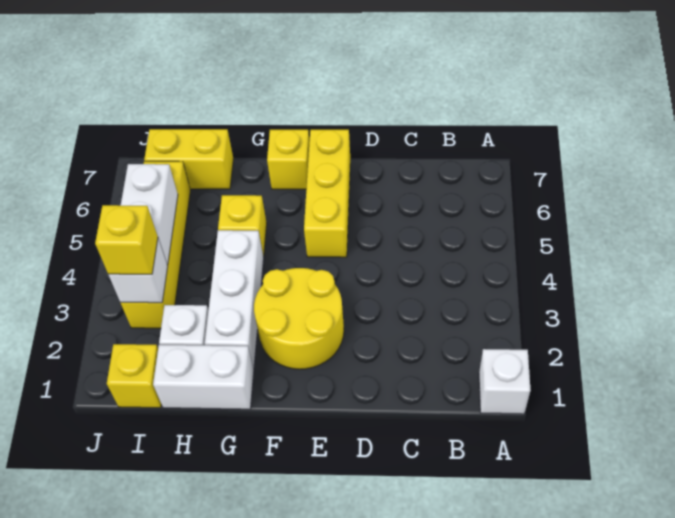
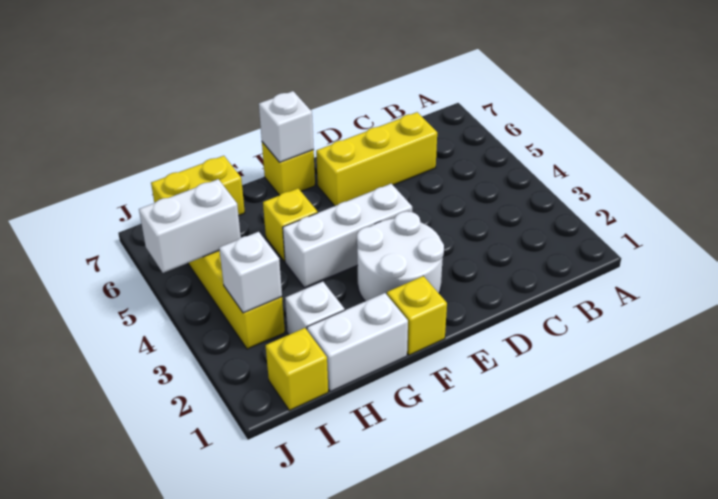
white 1x1 brick [479,349,530,414] -> white 1x1 brick moved to [259,91,314,162]
yellow 2x2 round brick [254,268,344,369] -> white 2x2 round brick [357,211,444,301]
yellow 1x3 brick [304,130,350,257] -> yellow 1x3 brick turned to [316,112,437,206]
white 1x3 brick [205,230,264,369] -> white 1x3 brick turned to [283,184,412,288]
yellow 1x1 brick [95,205,158,274] -> yellow 1x1 brick moved to [387,276,447,355]
white 1x2 brick [120,164,178,265] -> white 1x2 brick turned to [139,179,241,273]

